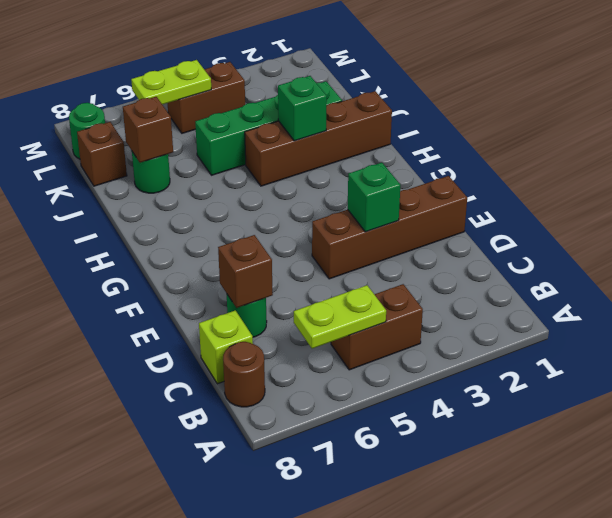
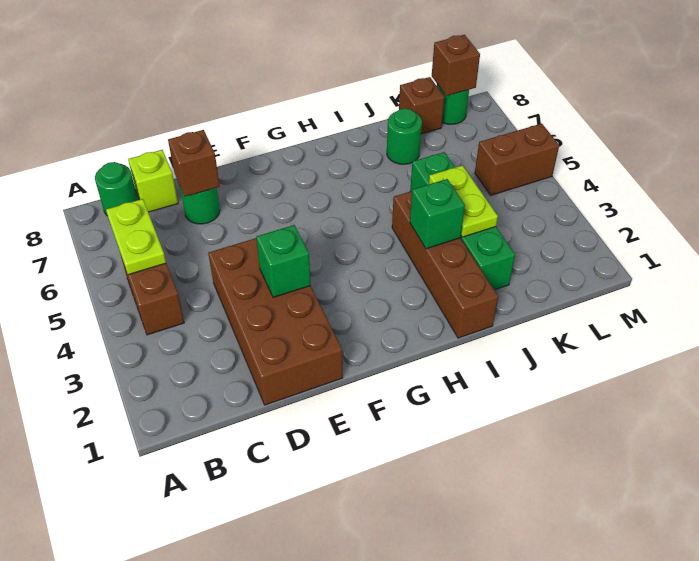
brown 1x1 round brick [223,342,265,407] -> green 1x1 round brick [95,162,138,216]
brown 1x4 brick [312,176,467,279] -> brown 2x4 brick [208,238,343,405]
brown 1x1 brick [123,97,173,162] -> brown 1x1 brick moved to [432,35,480,96]
brown 1x2 brick [168,62,245,133] -> brown 1x2 brick turned to [475,124,559,195]
lime 1x2 plate [131,60,211,104] -> lime 1x2 plate moved to [429,165,498,237]

